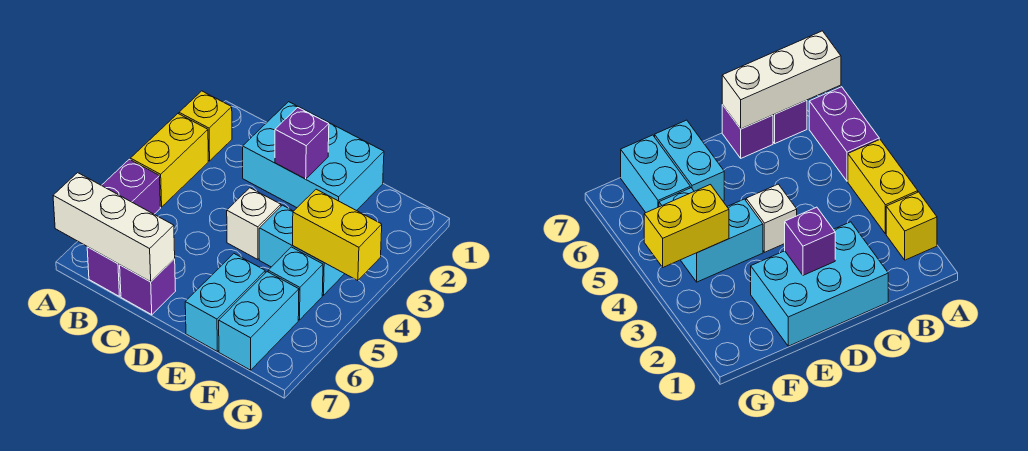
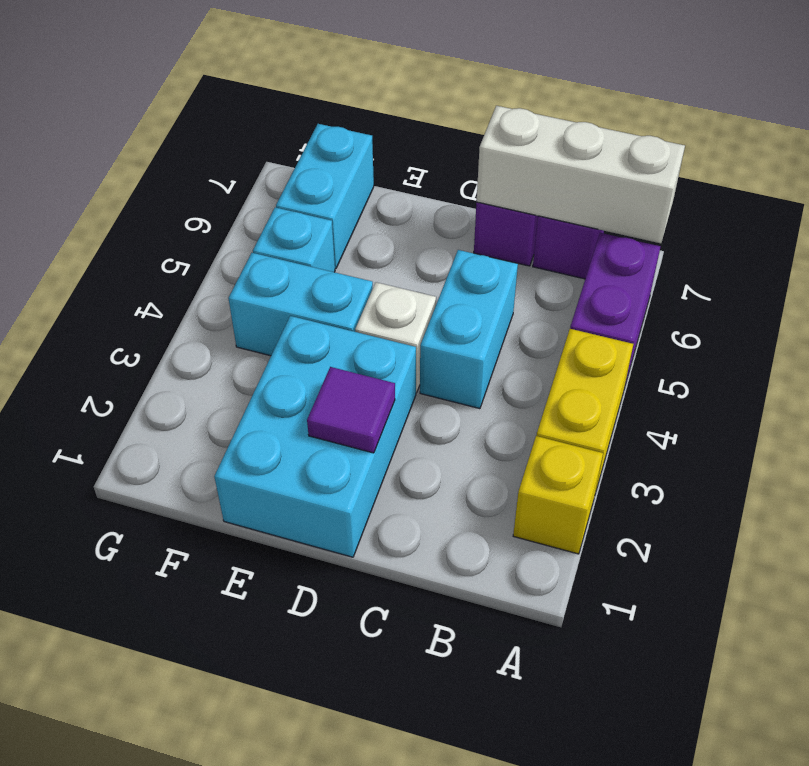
cyan 2x3 brick [243,102,384,211] -> cyan 2x3 brick turned to [214,316,416,557]
purple 1x1 brick [275,108,329,179] -> purple 1x1 tile [307,367,395,453]
cyan 1x2 brick [185,254,265,351] -> cyan 1x2 brick moved to [420,250,518,409]
yellow 1x2 brick [293,189,382,281] -> none

